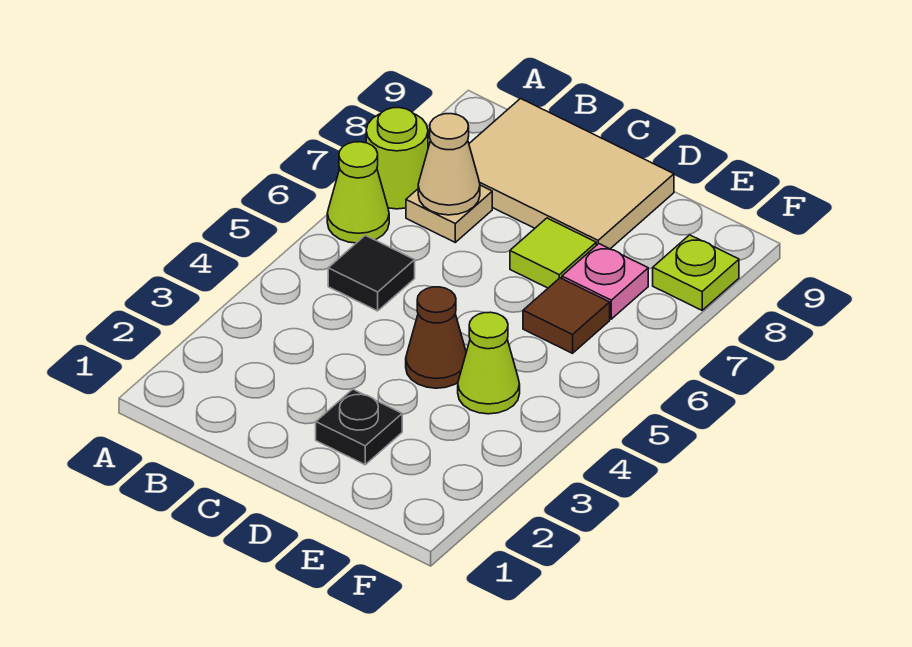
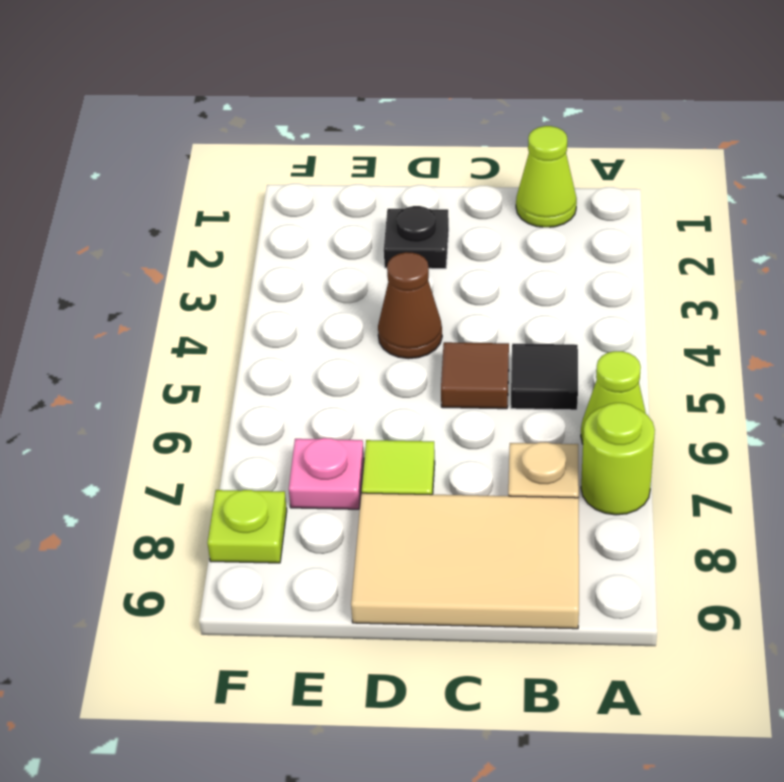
tan 1x1 cone [418,114,480,215] -> none
lime 1x1 cone [458,312,520,414] -> lime 1x1 cone moved to [516,126,577,227]
brown 1x1 tile [523,278,610,353] -> brown 1x1 tile moved to [441,342,509,409]

